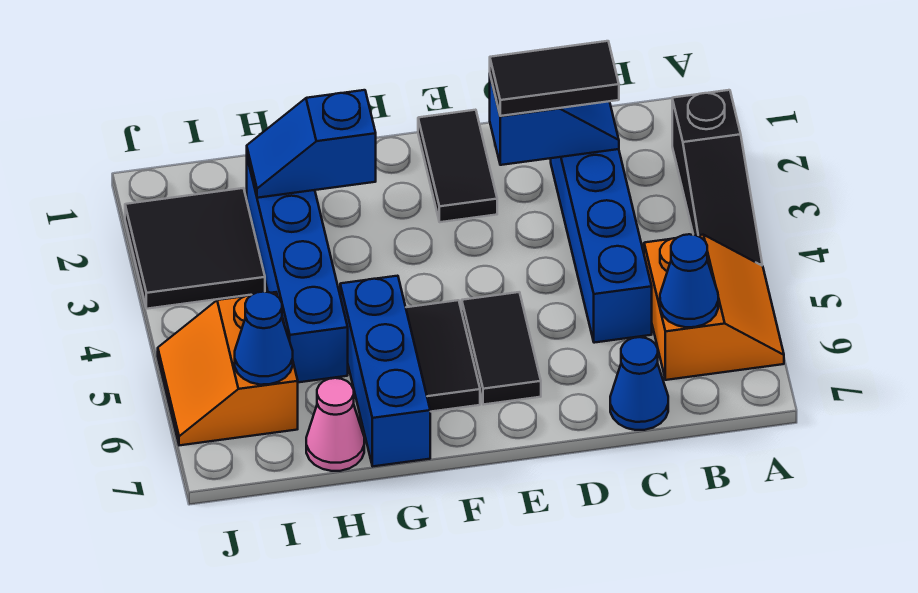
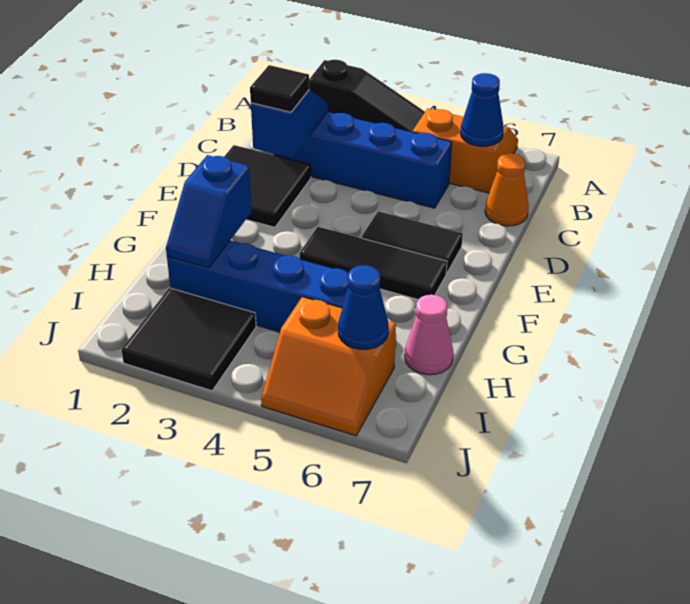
black 1x2 tile [490,41,619,116] -> black 1x1 tile [250,65,309,112]
blue 1x1 cone [610,337,668,430] -> orange 1x1 cone [485,153,529,226]
black 1x2 tile [418,110,497,222] -> black 2x2 tile [224,145,311,227]
black 1x2 tile [406,300,480,412] -> black 1x3 tile [299,227,447,299]
blue 1x3 brick [340,276,430,466] -> none

